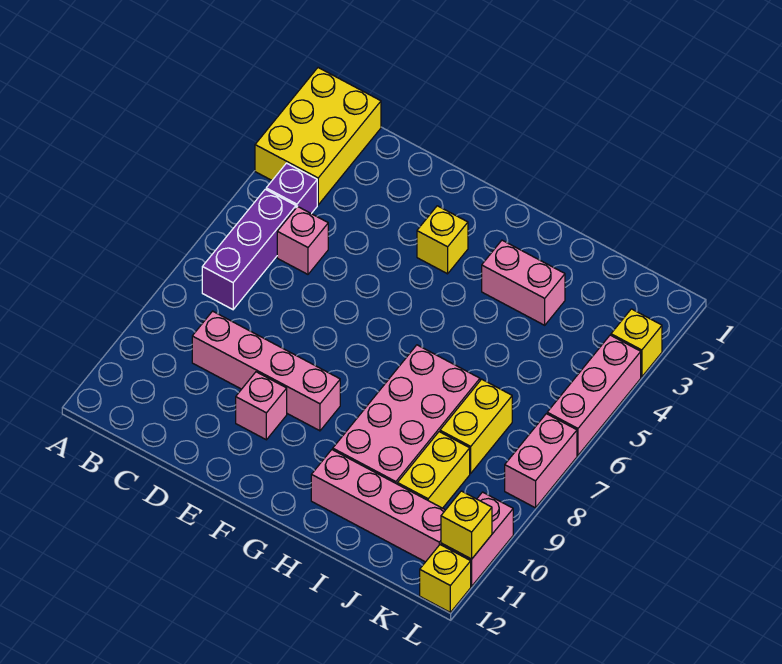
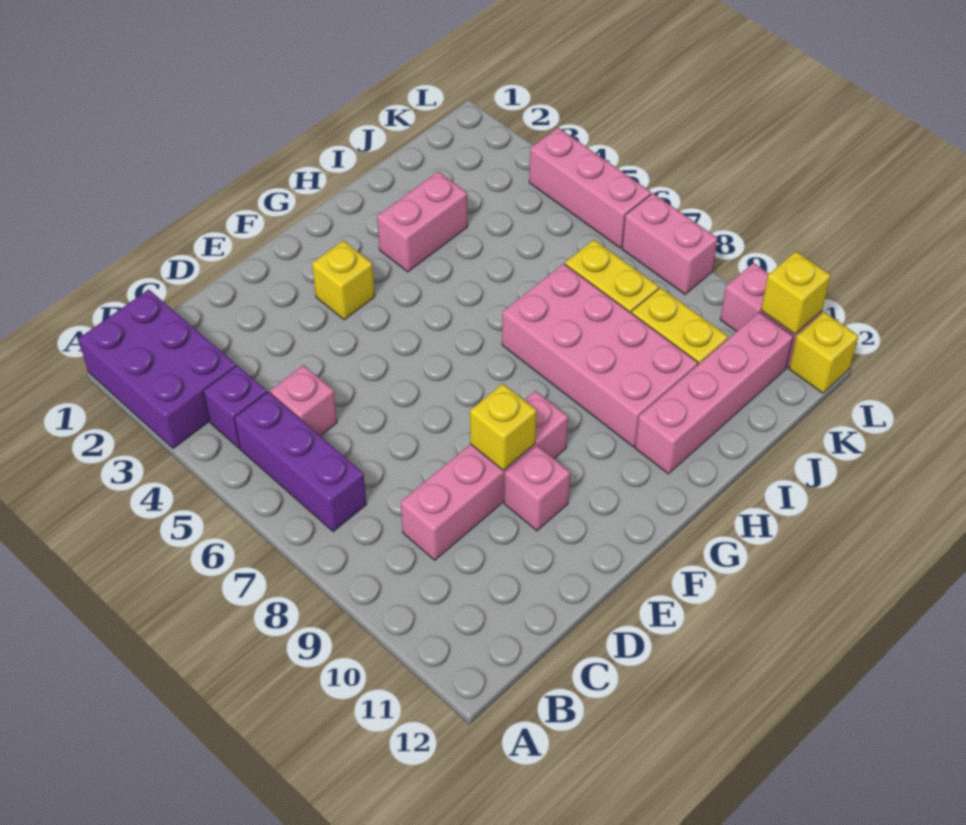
yellow 2x3 brick [255,68,381,205] -> purple 2x3 brick [78,289,236,448]
yellow 1x1 brick [611,309,662,377] -> yellow 1x1 brick moved to [470,384,537,470]

